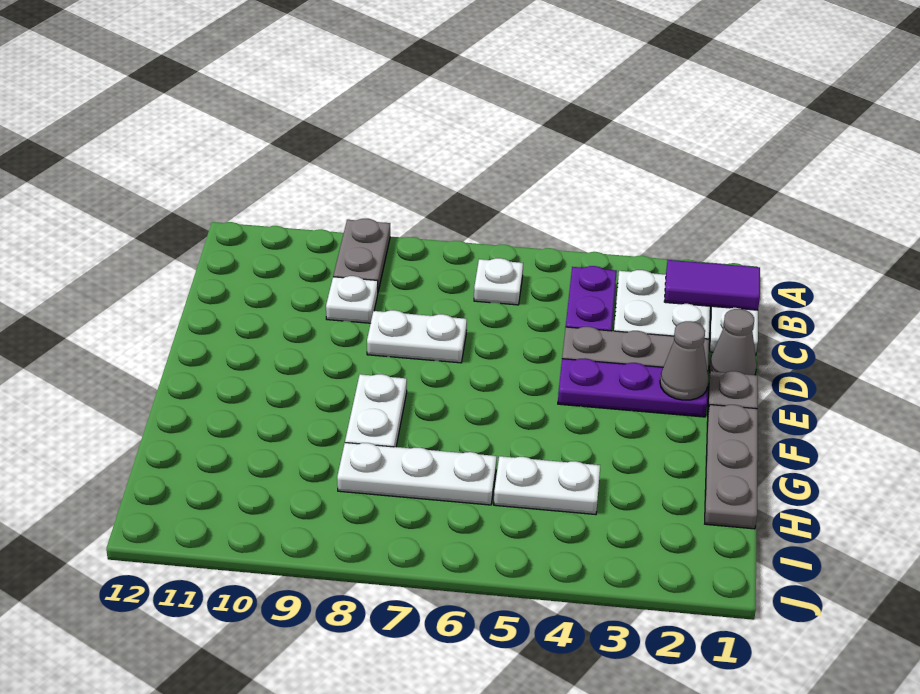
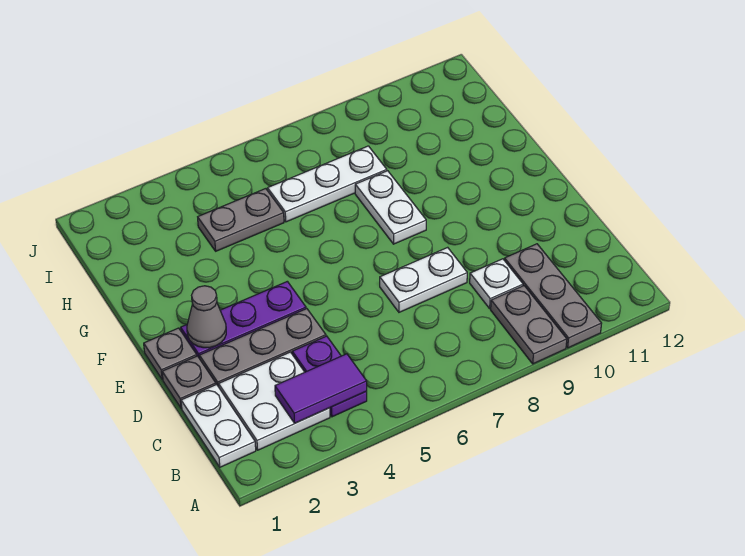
purple 1x2 tile [664,260,760,310] -> purple 1x2 tile moved to [275,354,367,423]
white 1x1 plate [474,258,523,305] -> none
grey 1x1 cone [709,309,757,375] -> grey 1x1 plate [162,356,216,408]
grey 1x3 plate [705,405,758,529] -> grey 1x3 plate moved to [504,244,602,348]
white 1x2 plate [494,456,600,515] -> grey 1x2 plate [198,189,284,251]

